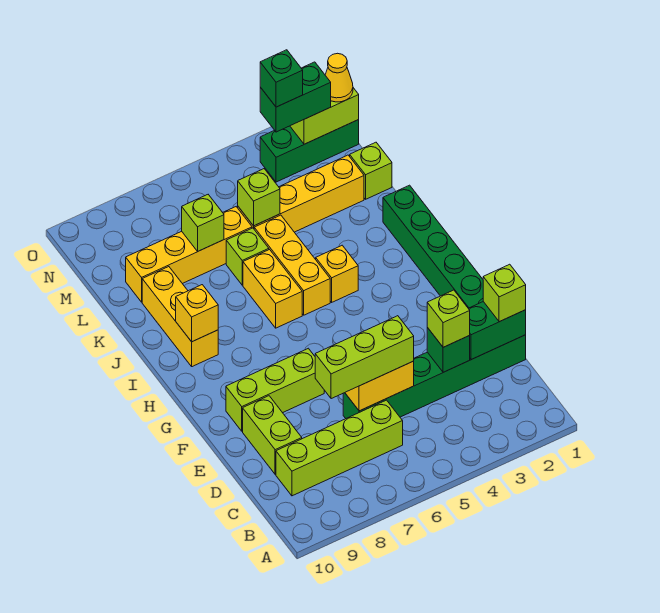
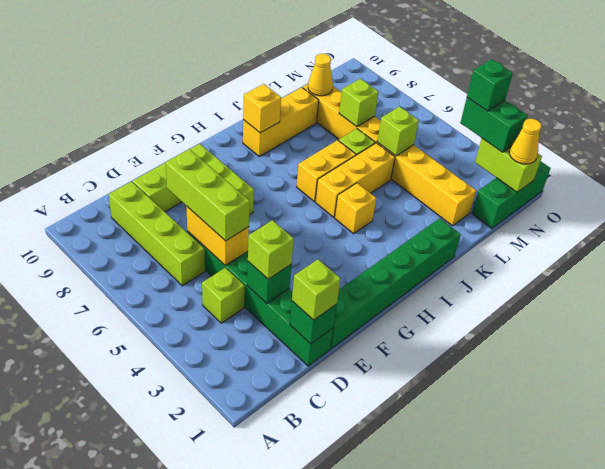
green 1x2 brick [468,302,526,360] -> green 1x1 brick [290,301,337,344]
lime 1x1 brick [350,142,392,199] -> lime 1x1 brick moved to [202,268,245,323]
none -> yellow 1x1 cone [308,54,333,96]
green 1x3 brick [260,120,359,182] -> green 1x3 brick turned to [472,161,550,228]

